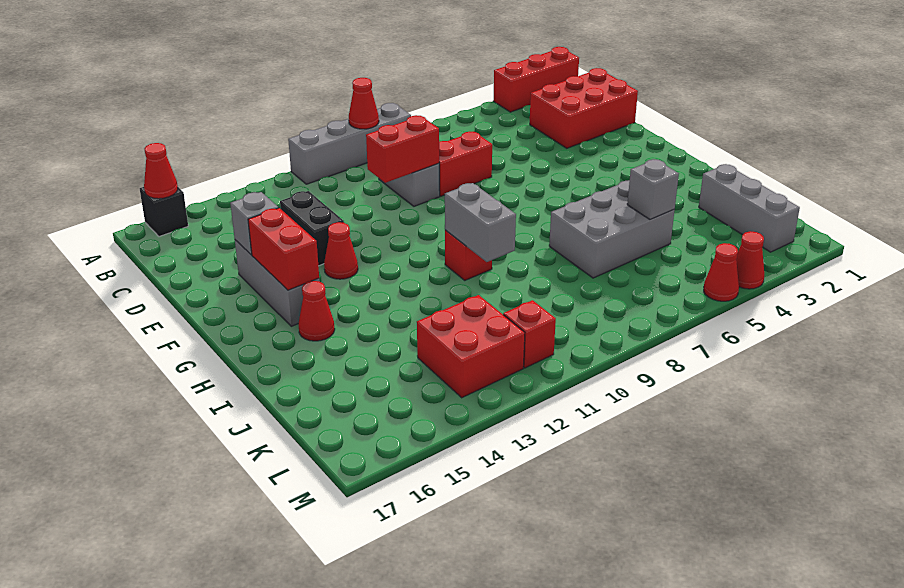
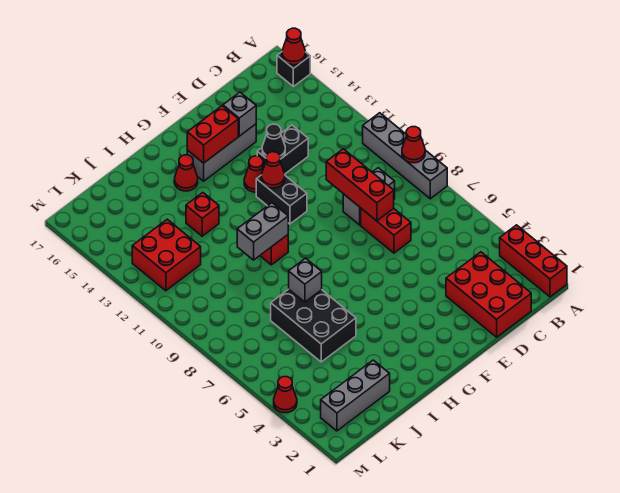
red 1x2 brick [366,115,439,183] -> red 1x3 brick [326,149,394,221]
none -> black 1x1 cone [262,124,285,159]
none -> black 1x2 brick [256,175,307,224]
grey 2x3 brick [549,180,674,278] -> black 2x3 brick [271,289,356,362]
grey 1x1 brick [627,159,679,220] -> grey 1x1 brick moved to [289,258,322,302]
red 1x1 brick [503,300,556,368] -> red 1x1 brick moved to [186,193,219,236]
red 1x1 cone [704,243,739,301] -> red 1x1 cone moved to [261,152,285,188]

